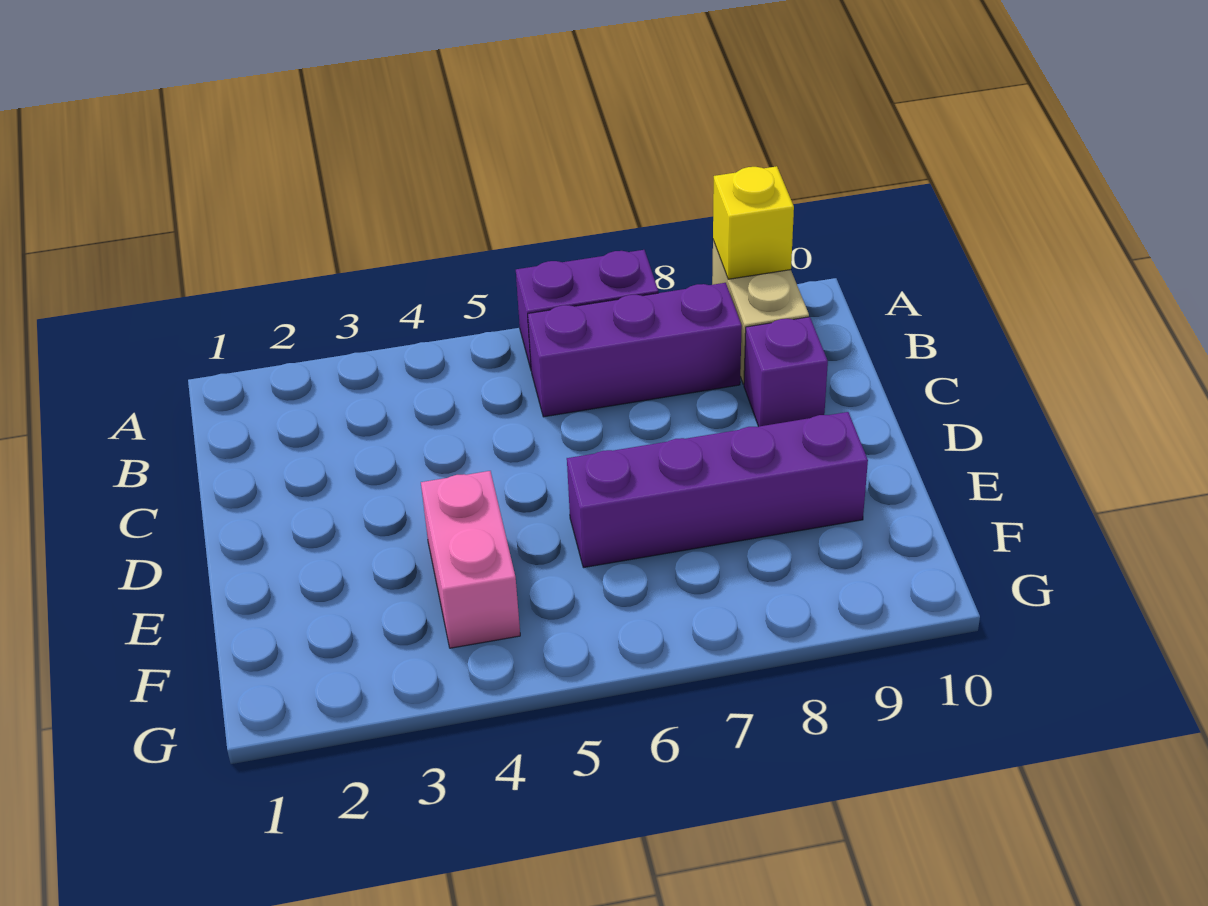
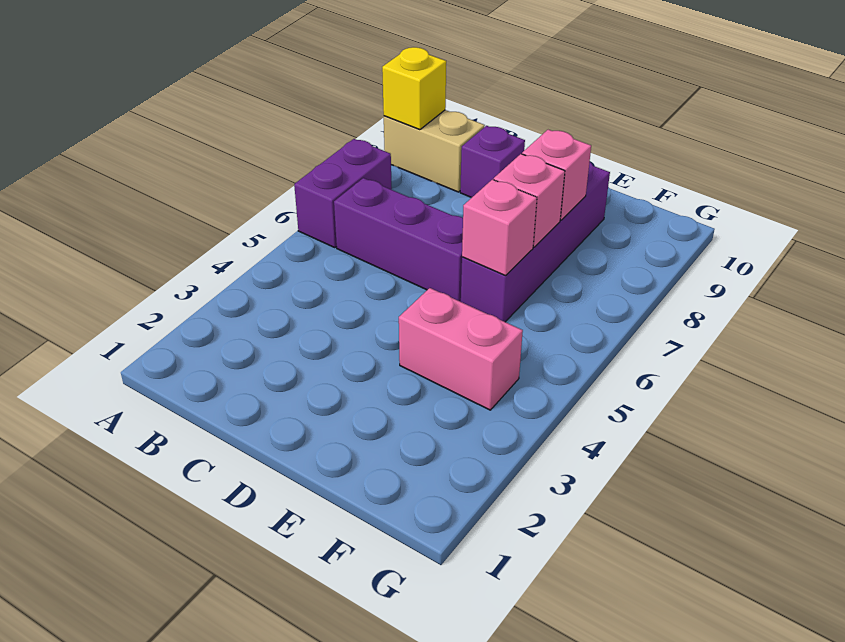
purple 1x3 brick [528,283,742,417] -> purple 1x3 brick turned to [334,178,463,302]
none -> pink 1x1 brick [462,179,537,276]
none -> pink 1x1 brick [494,154,565,247]
none -> pink 1x1 brick [522,130,591,220]

